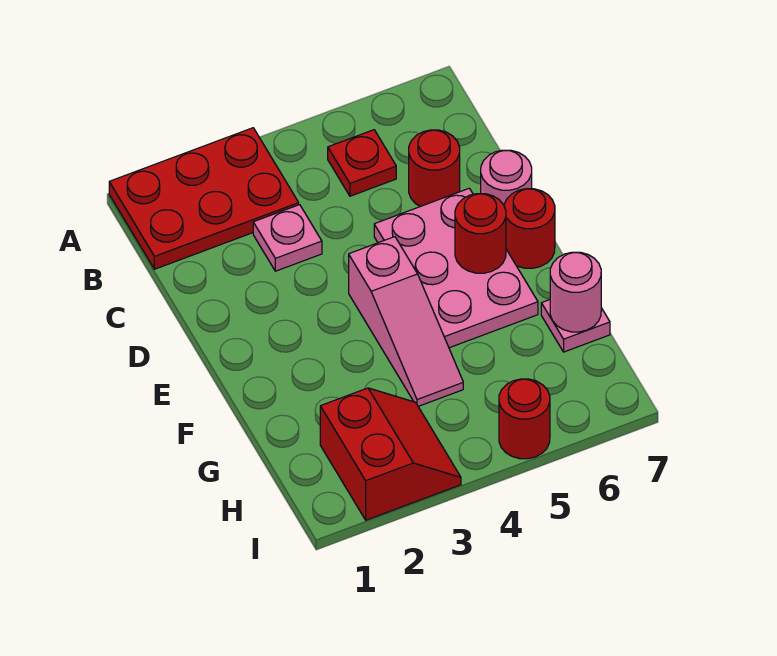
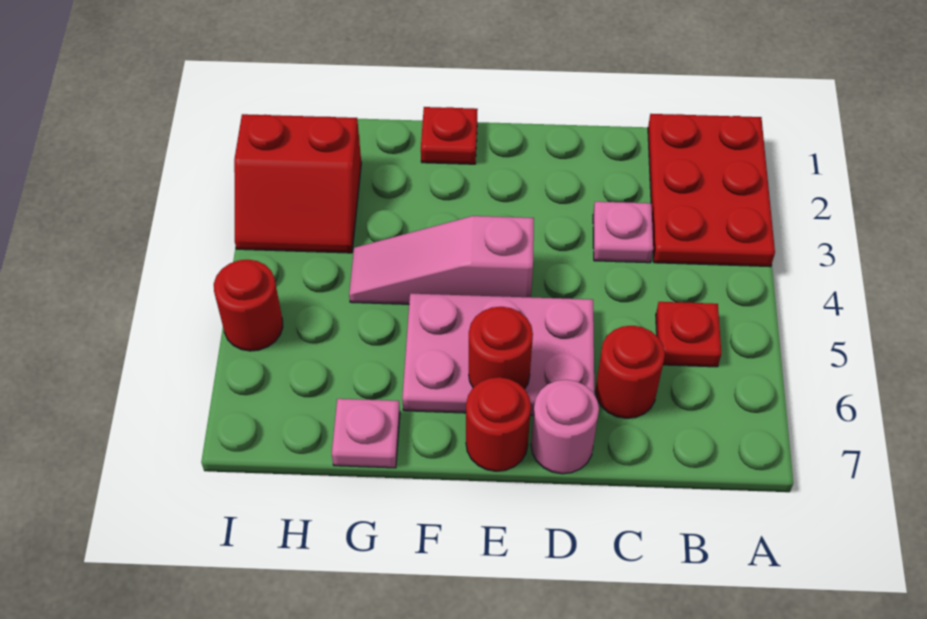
none -> red 1x1 plate [421,107,478,164]
pink 1x1 round brick [550,252,601,332] -> none

